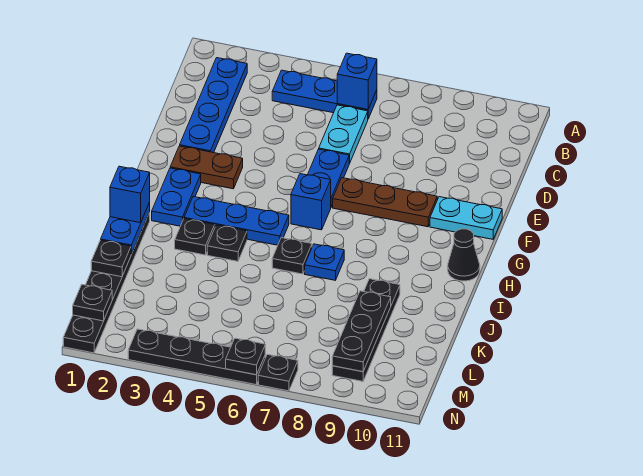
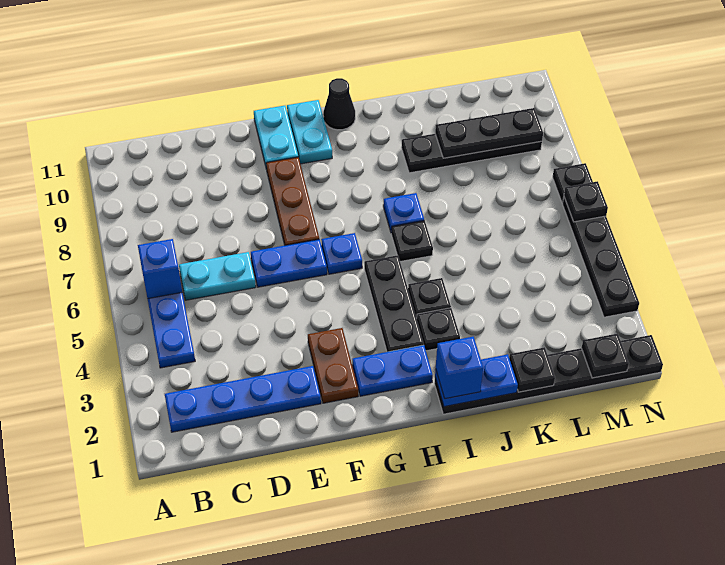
blue 1x1 brick [291,174,331,230] -> blue 1x1 plate [321,233,362,274]
none -> cyan 1x2 plate [287,100,332,164]
blue 1x3 plate [184,197,289,245] -> black 1x3 plate [364,255,424,352]

